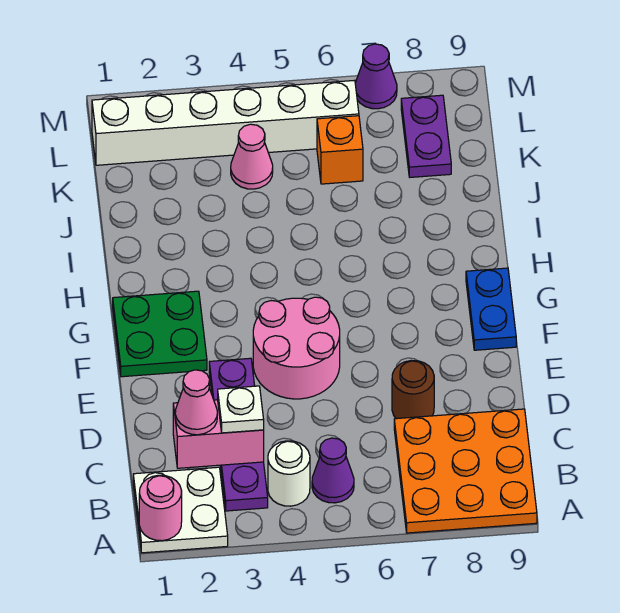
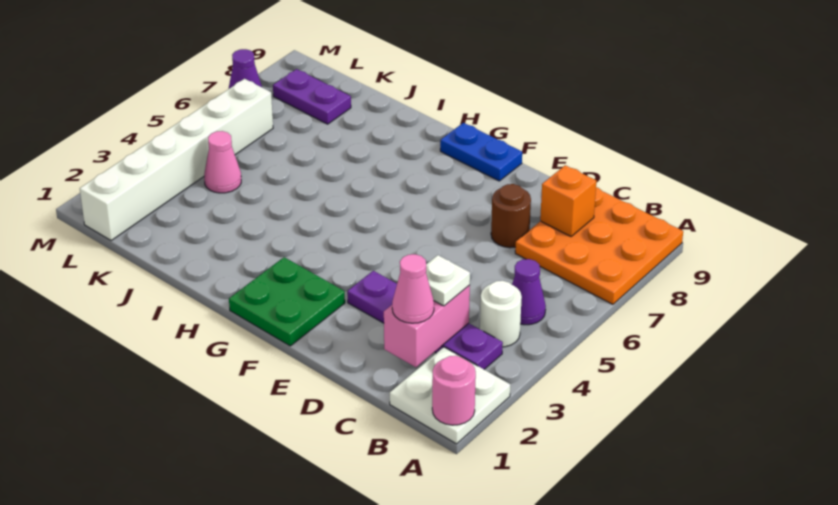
pink 2x2 round brick [253,297,340,399] -> none
orange 1x1 brick [317,116,363,184] -> orange 1x1 brick moved to [540,165,596,236]

